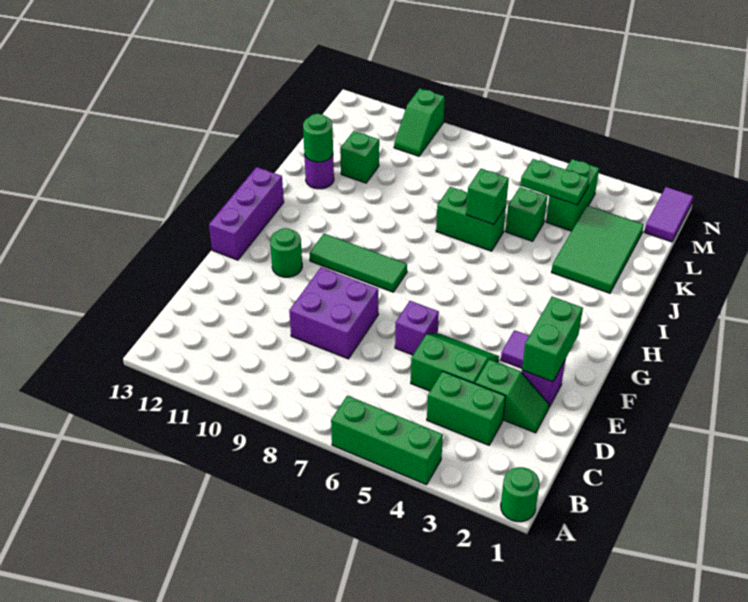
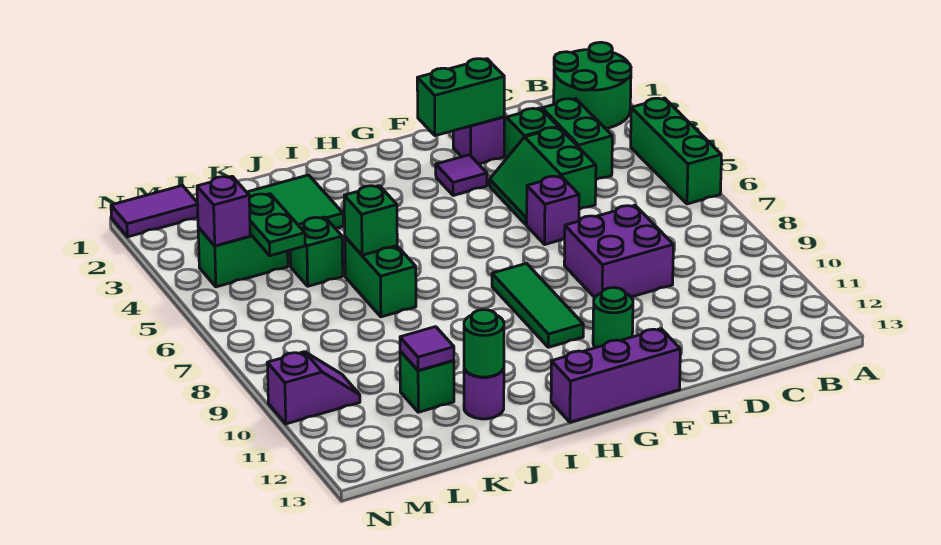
green 1x1 round brick [501,467,540,522] -> green 2x2 round brick [554,42,631,129]
none -> purple 1x1 tile [400,327,454,371]
none -> purple 1x1 brick [197,176,250,246]
green 1x2 slope [394,88,445,156] -> purple 1x2 slope [267,352,360,424]

